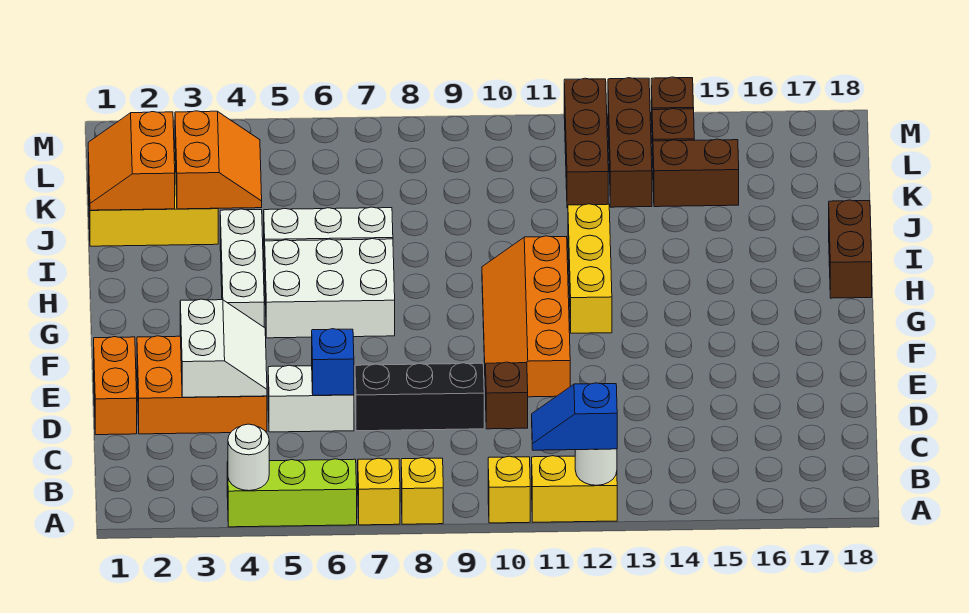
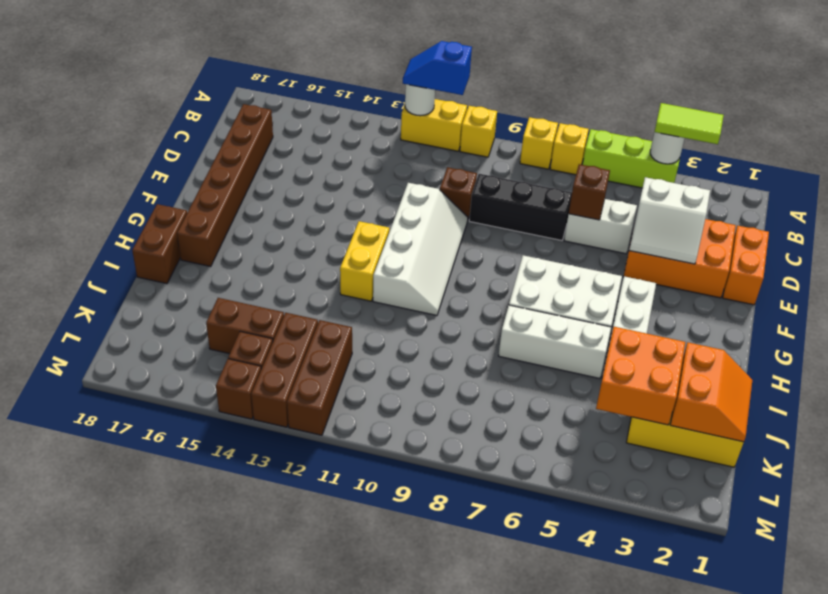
none -> lime 1x2 tile [654,103,724,144]
blue 1x2 slope [532,383,617,450] -> blue 1x2 slope turned to [403,41,472,95]
none -> brown 1x6 brick [177,104,273,266]
white 2x2 slope [180,299,267,397] -> white 2x2 slope turned to [629,177,710,264]
blue 1x1 brick [312,329,354,395] -> brown 1x1 brick [569,164,610,220]
orange 2x4 slope [482,236,570,397] -> white 2x4 slope [373,183,468,315]
yellow 1x3 brick [568,204,612,333] -> yellow 1x2 brick [340,221,389,301]
orange 2x2 slope [175,111,262,209] -> orange 2x2 brick [596,327,685,425]

